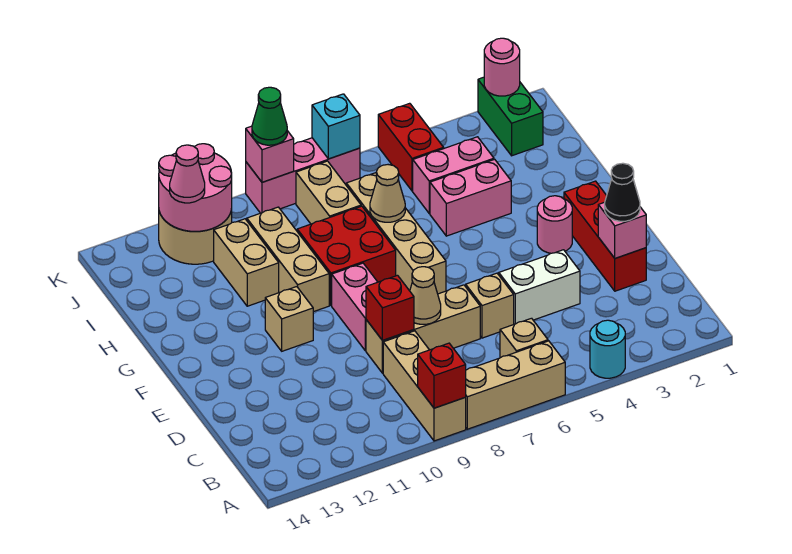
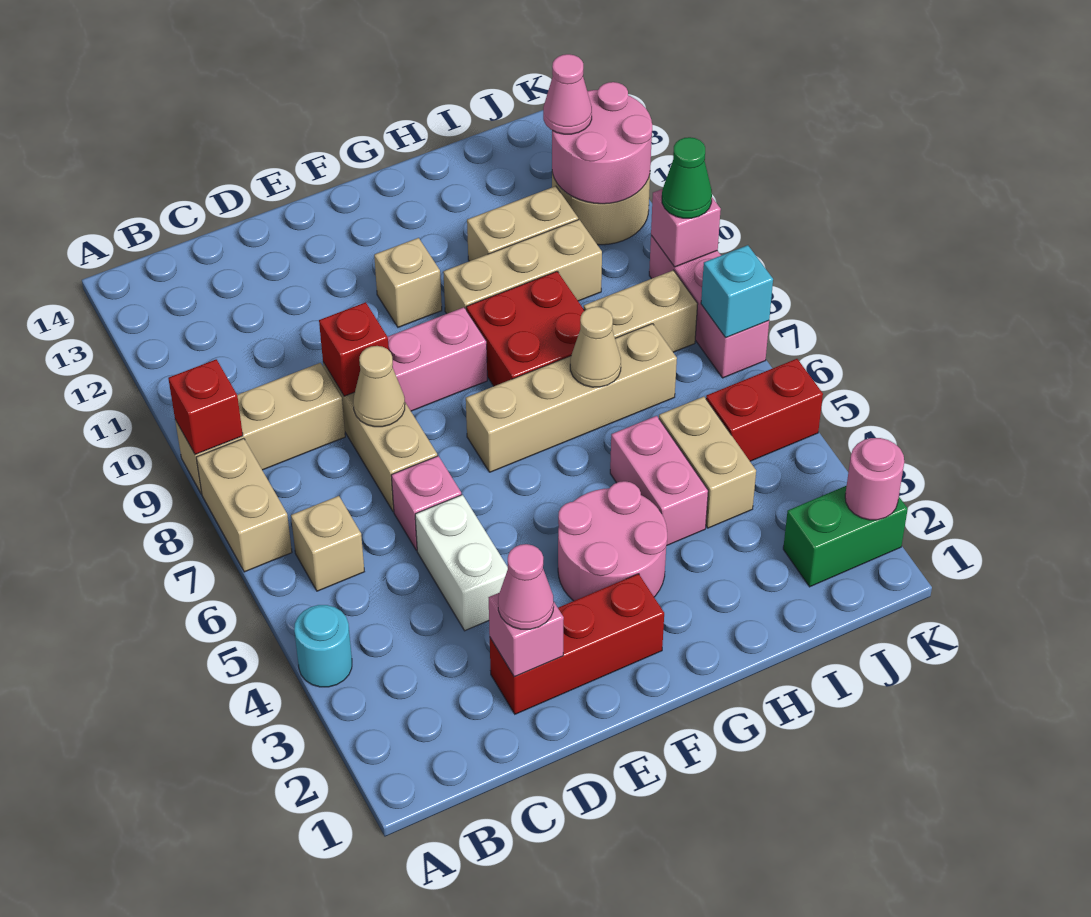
tan 1x3 brick [465,341,565,429] -> tan 1x2 brick [196,438,292,572]
black 1x1 cone [605,163,640,221] -> pink 1x1 cone [498,544,554,629]
tan 1x1 brick [466,273,514,338] -> pink 1x1 brick [391,456,462,550]
pink 1x1 round brick [537,196,572,253] -> pink 2x2 round brick [558,481,667,601]
pink 1x2 brick [413,137,494,213] -> tan 1x2 brick [659,397,756,528]

